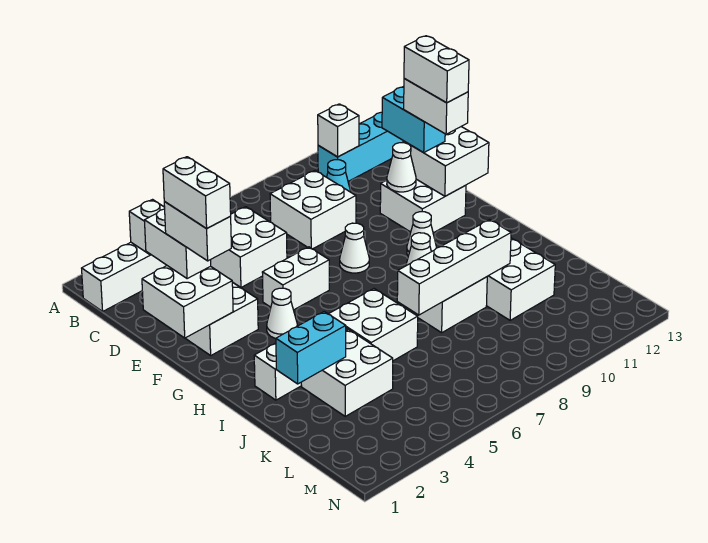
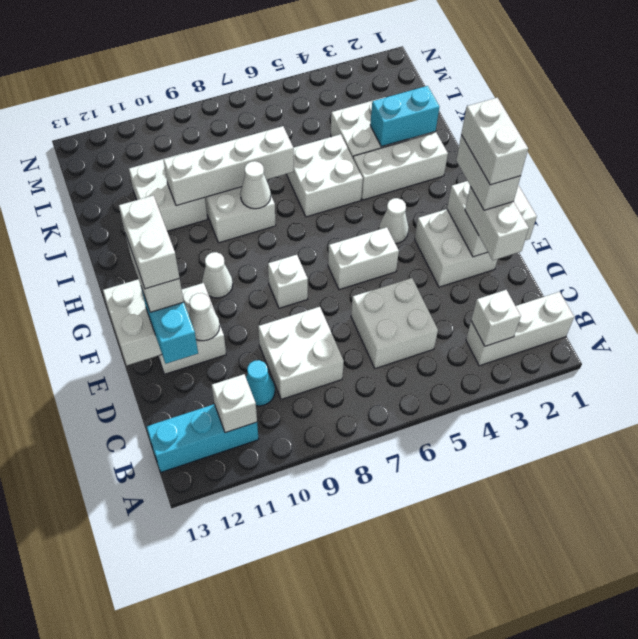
white 1x1 cone [340,223,369,273] -> white 1x1 brick [268,255,308,308]

